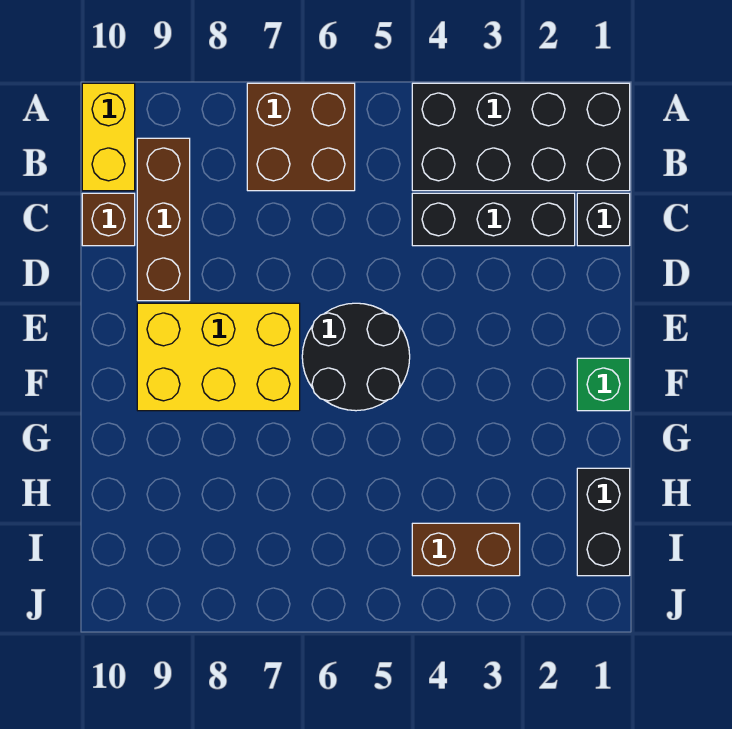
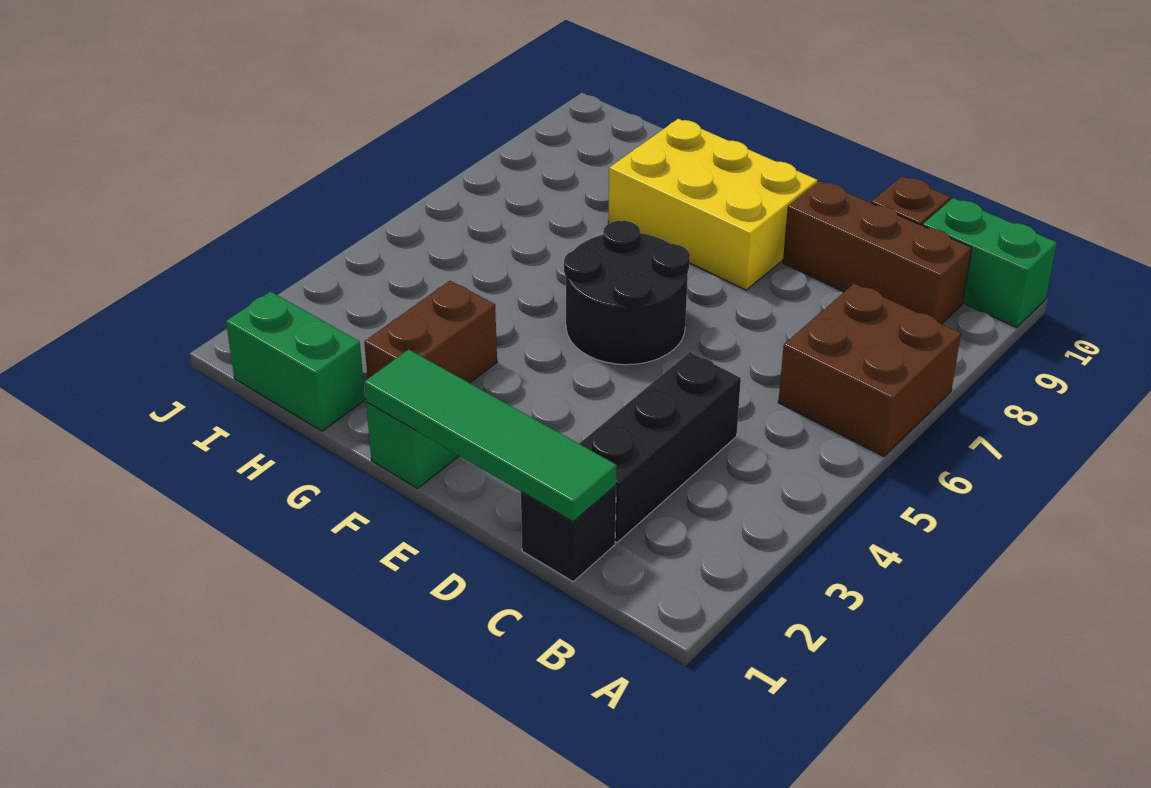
black 2x4 brick [412,83,630,191] -> none
yellow 1x2 brick [82,83,135,191] -> green 1x2 brick [923,198,1057,328]
none -> green 1x4 tile [364,349,617,522]
yellow 2x3 brick [137,303,300,411] -> yellow 2x3 brick turned to [608,119,817,290]
black 1x2 brick [577,468,630,576] -> green 1x2 brick [226,292,365,431]
brown 1x2 brick [412,523,520,576] -> brown 1x2 brick moved to [364,281,497,383]

